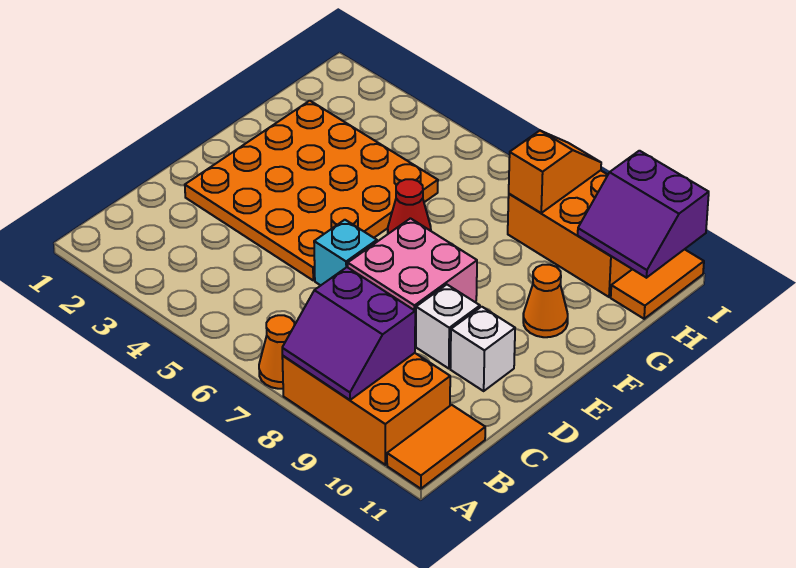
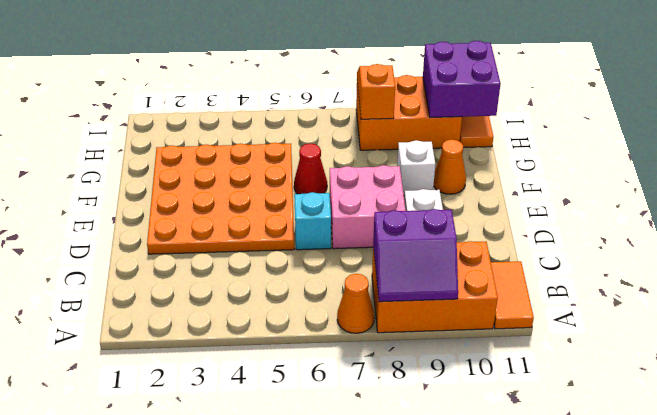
white 1x1 brick [450,307,515,391] -> white 1x1 brick moved to [397,140,435,195]
purple 2x2 slope [578,151,709,278] -> purple 2x2 brick [423,41,501,117]

